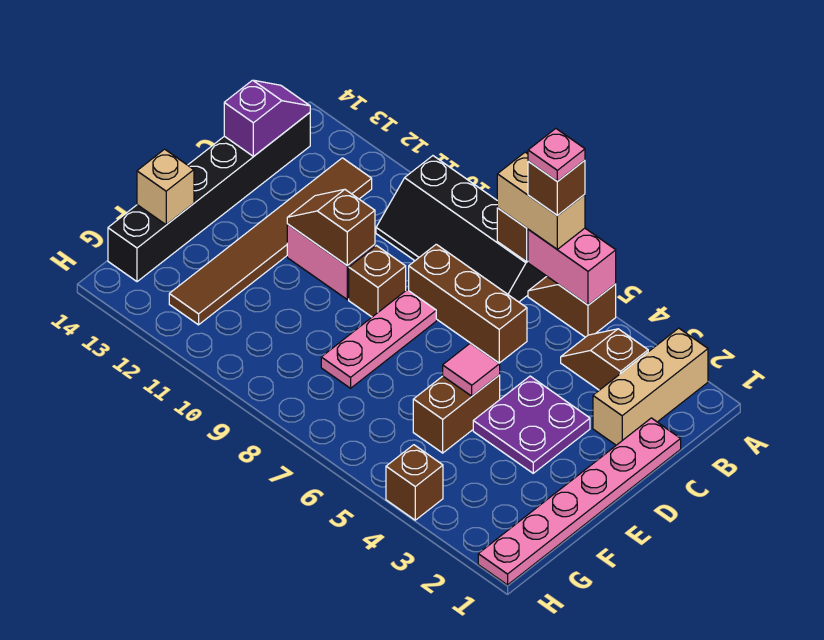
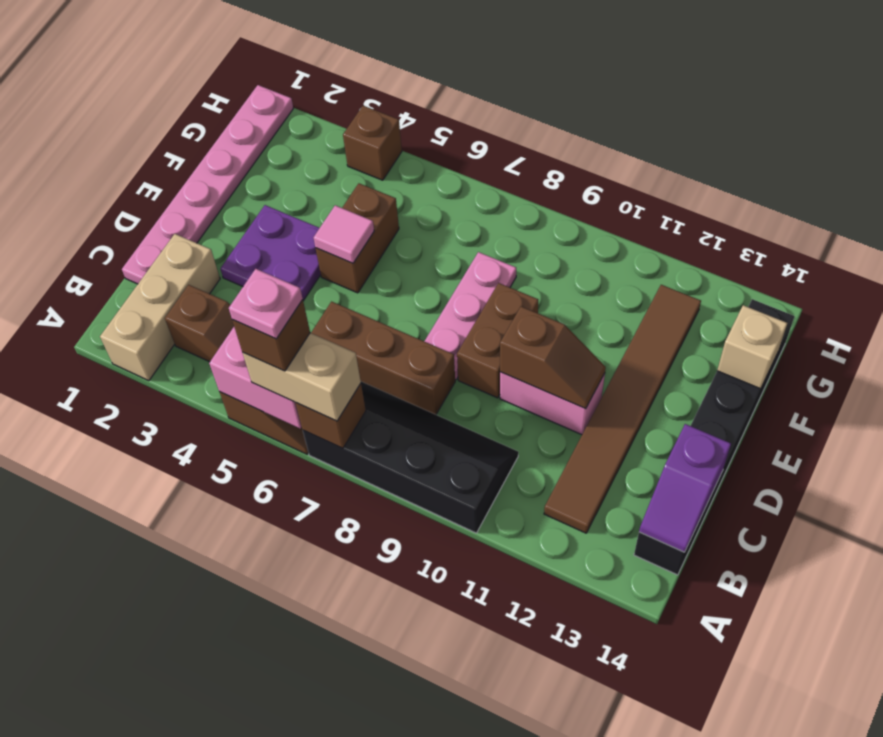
brown 1x1 brick [349,246,406,317] -> brown 1x2 brick [457,283,538,398]

